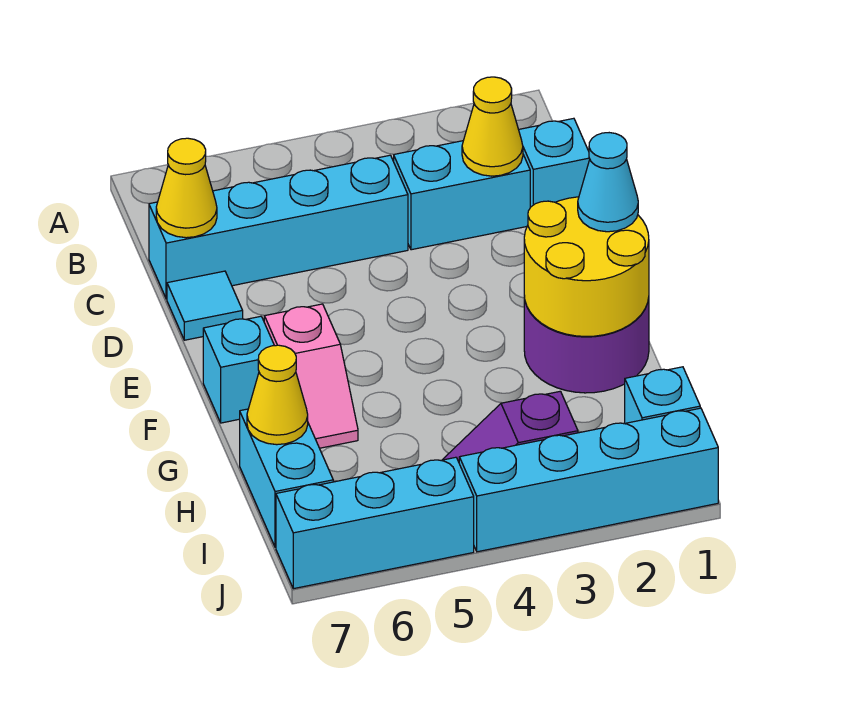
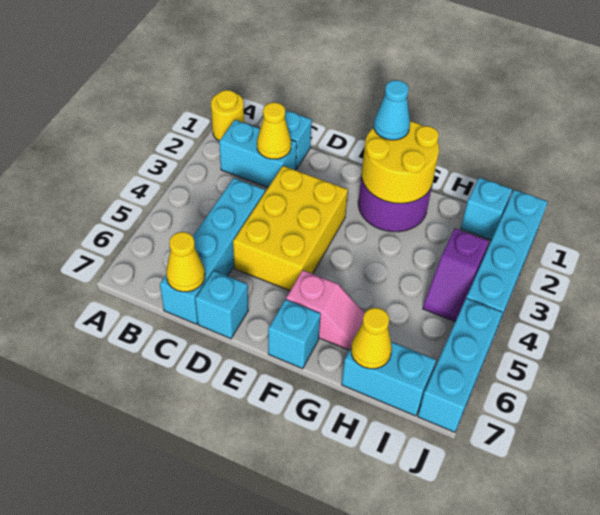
none -> yellow 1x1 round brick [211,90,244,141]
cyan 1x2 brick [394,141,530,250] -> cyan 1x2 brick turned to [219,120,297,187]
none -> yellow 2x3 brick [233,166,348,291]
cyan 1x1 tile [167,271,243,340] -> cyan 1x1 brick [195,271,248,339]

